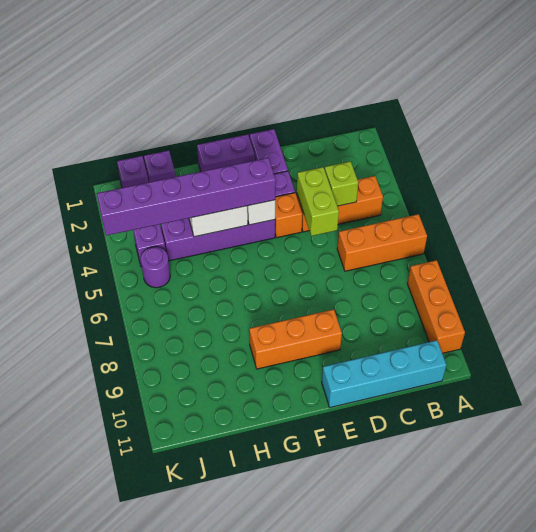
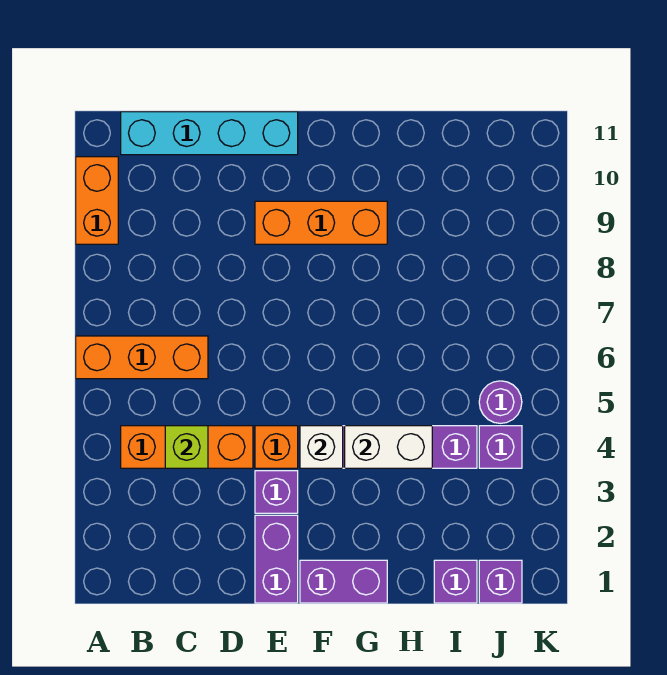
orange 1x3 brick [407,260,465,353] -> orange 1x2 brick [76,157,118,244]
lime 1x2 brick [297,167,339,236] -> none
purple 1x6 brick [97,158,276,236] -> none

